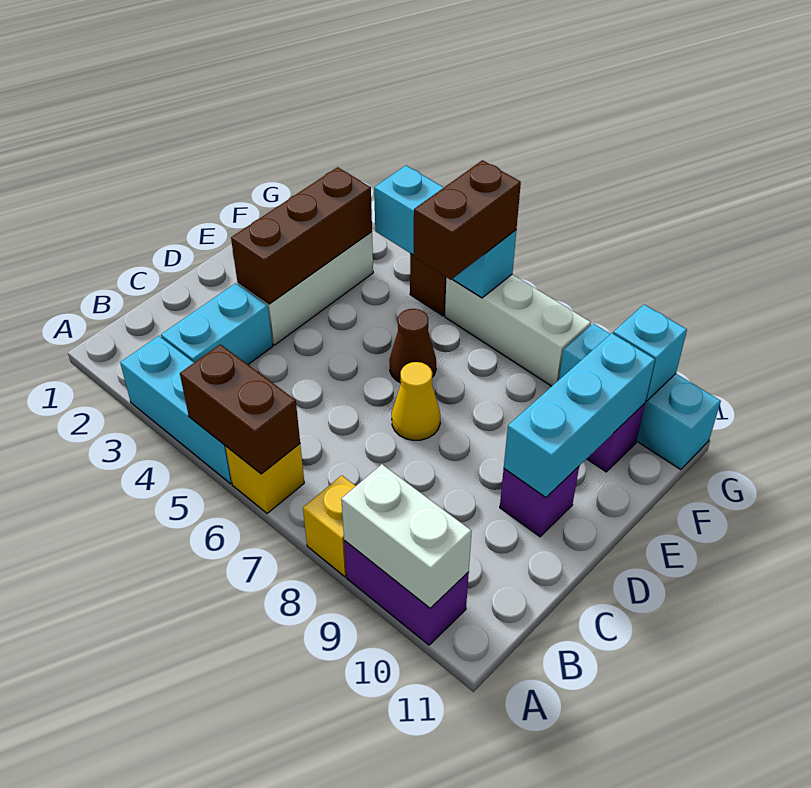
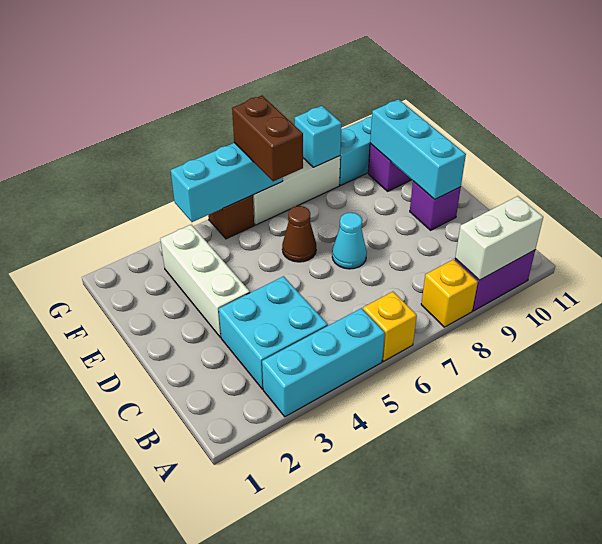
brown 1x2 brick [180,344,300,474] -> none
cyan 1x2 brick [161,283,273,364] -> cyan 2x2 brick [219,276,328,389]
brown 1x3 brick [231,167,372,304] -> none
yellow 1x1 cone [392,362,440,440] -> cyan 1x1 cone [332,213,367,269]
cyan 1x1 brick [613,305,687,401] -> cyan 1x1 brick moved to [295,106,342,167]

